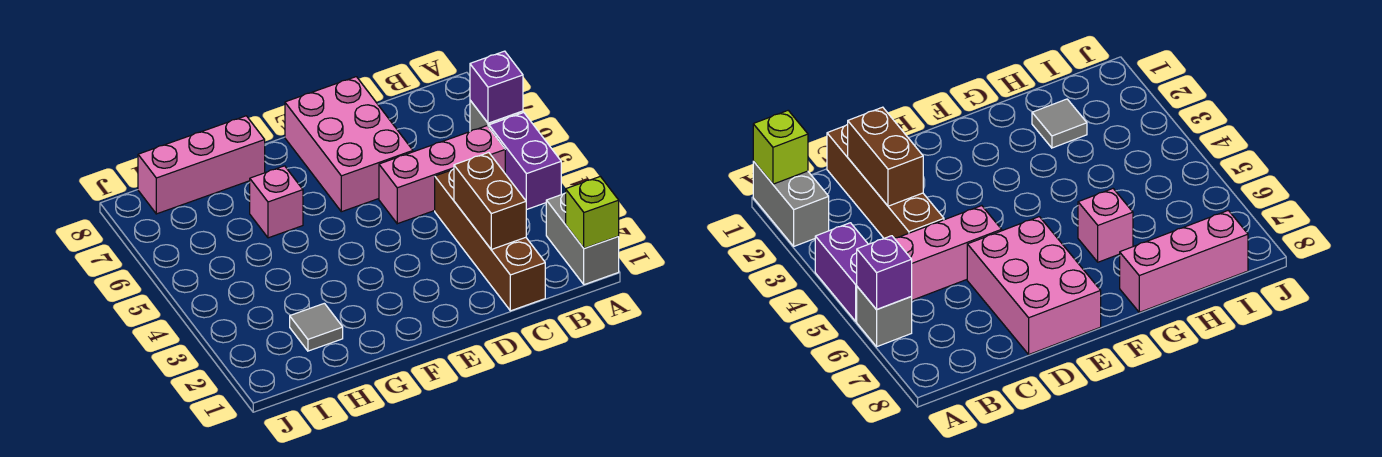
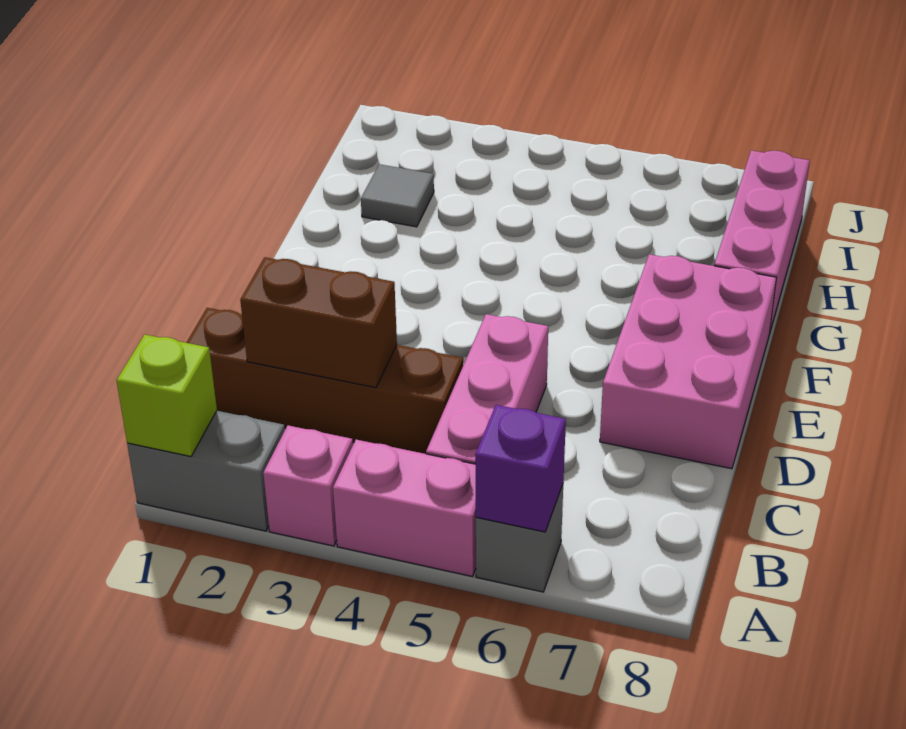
purple 1x2 brick [489,113,561,210] -> pink 1x2 brick [333,440,476,576]
pink 2x3 brick [285,77,413,212] -> pink 2x3 brick turned to [600,254,776,469]
pink 1x1 brick [250,166,303,238] -> pink 1x1 brick moved to [263,425,353,546]

